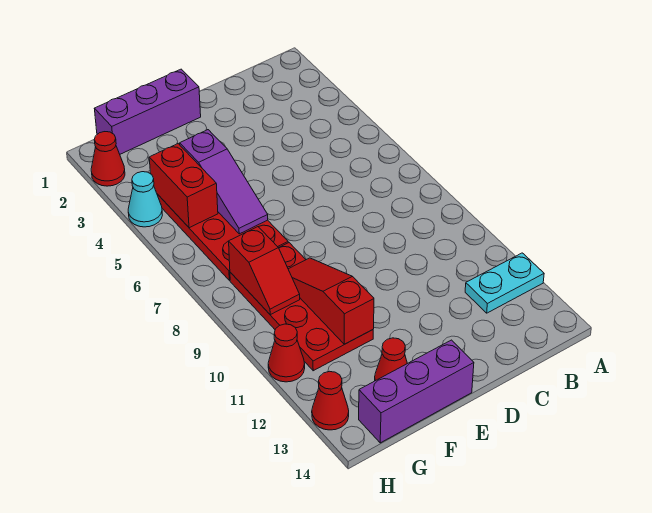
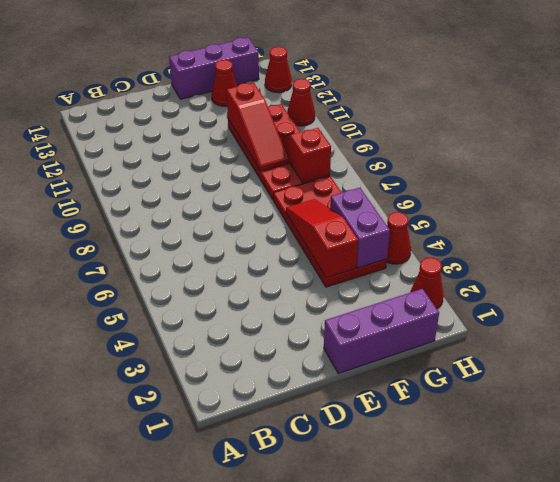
cyan 1x2 plate [465,253,544,313] -> none
purple 1x3 slope [180,130,268,234] -> red 1x3 slope [286,199,358,278]
red 1x2 brick [149,144,218,228] -> purple 1x2 brick [330,188,390,268]
cyan 1x1 cone [128,172,162,227] -> red 1x1 cone [387,212,411,264]

